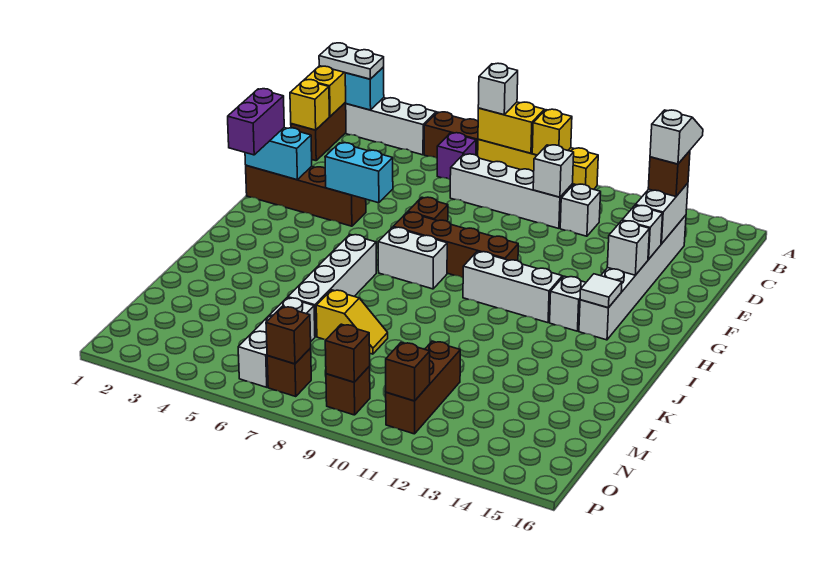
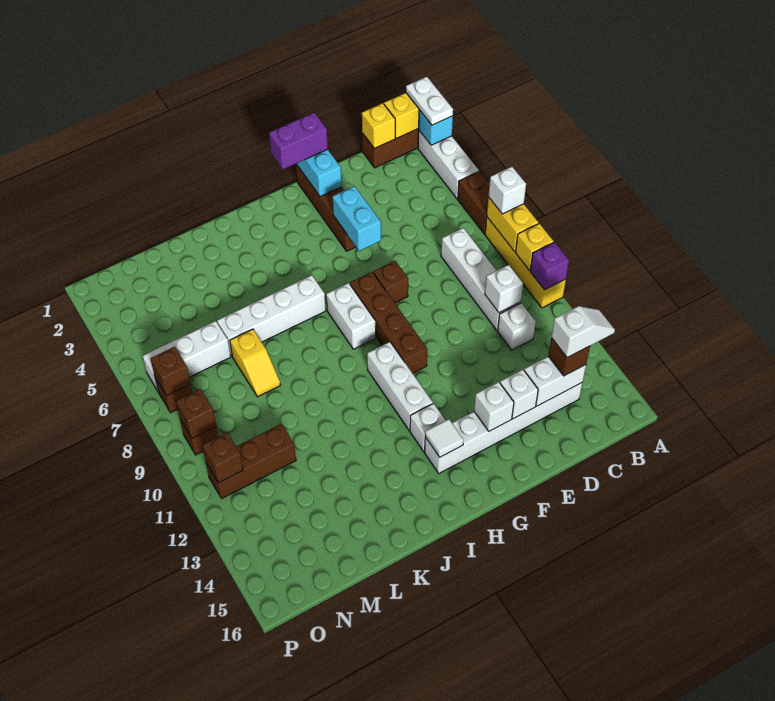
purple 1x1 brick [437,133,476,179] -> purple 1x1 brick moved to [530,242,569,290]

